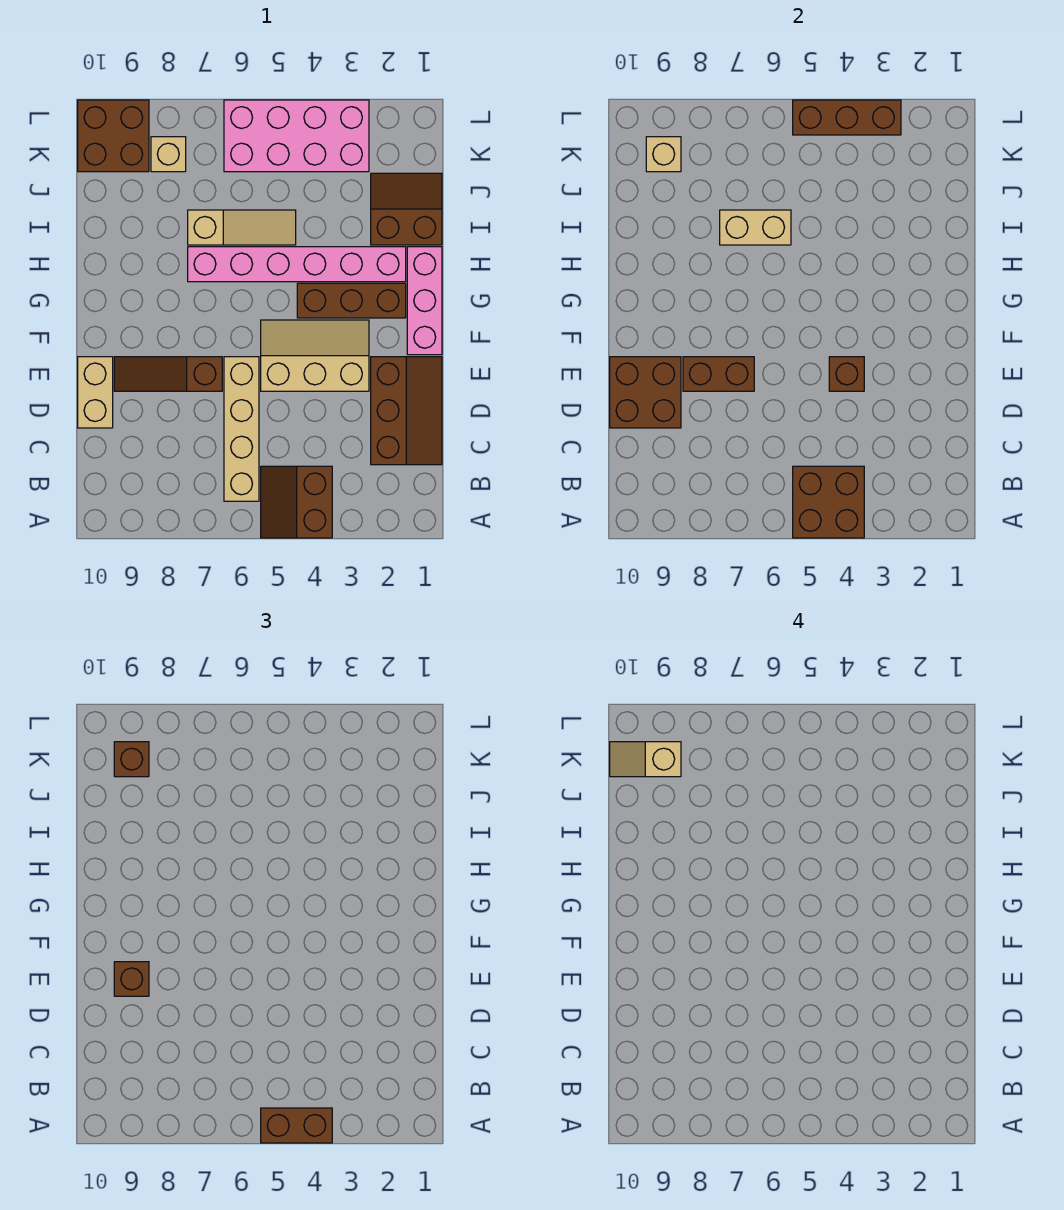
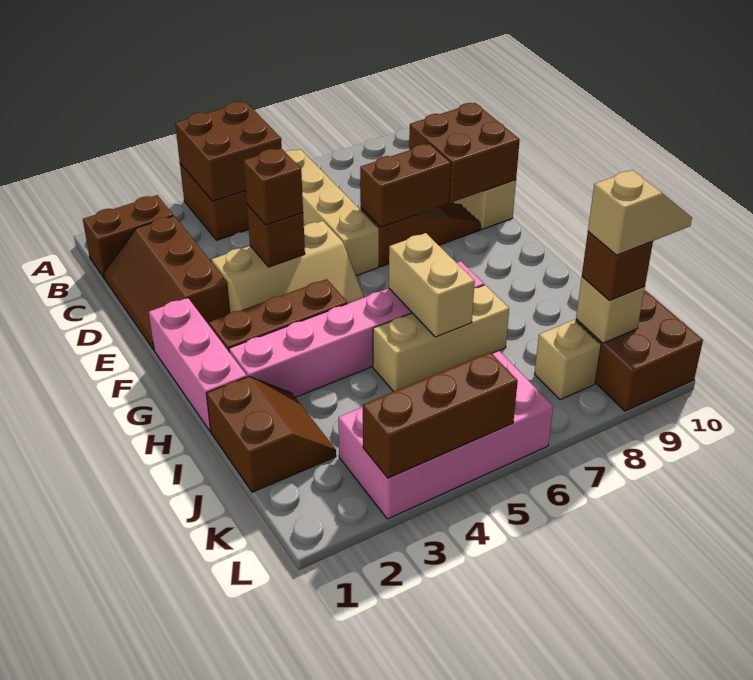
brown 1x2 brick [261,1108,332,1143] -> brown 1x2 brick moved to [83,195,173,279]
brown 1x1 brick [114,962,149,996] -> brown 1x1 brick moved to [243,148,303,225]
brown 2x2 slope [371,173,442,245] -> brown 2x2 slope turned to [206,376,336,492]
tan 1x3 slope [188,210,296,245] -> tan 1x3 brick [373,285,509,392]
tan 1x2 brick [720,210,791,245] -> tan 1x2 brick turned to [389,233,475,337]

